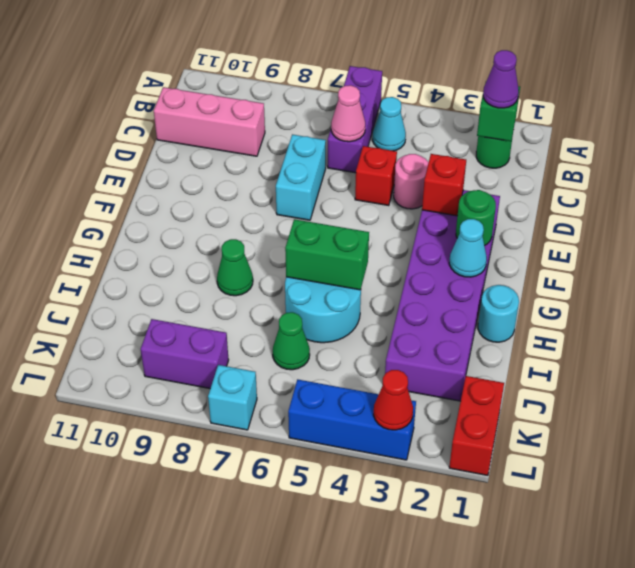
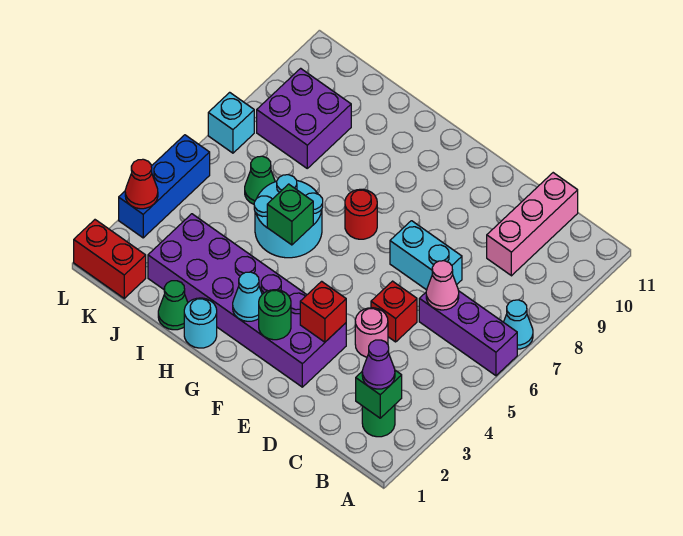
cyan 1x1 cone [373,97,406,151] -> cyan 1x1 cone moved to [504,300,533,349]
none -> red 1x1 round brick [345,189,377,239]
green 1x2 brick [285,219,369,290] -> green 1x1 brick [267,184,313,245]
green 1x1 cone [217,239,253,296] -> green 1x1 cone moved to [158,281,188,330]
purple 1x2 brick [141,319,229,388] -> purple 2x2 brick [257,68,351,168]

